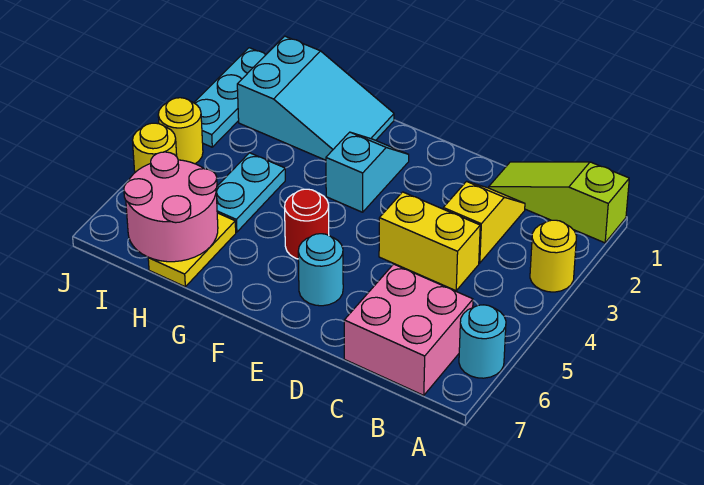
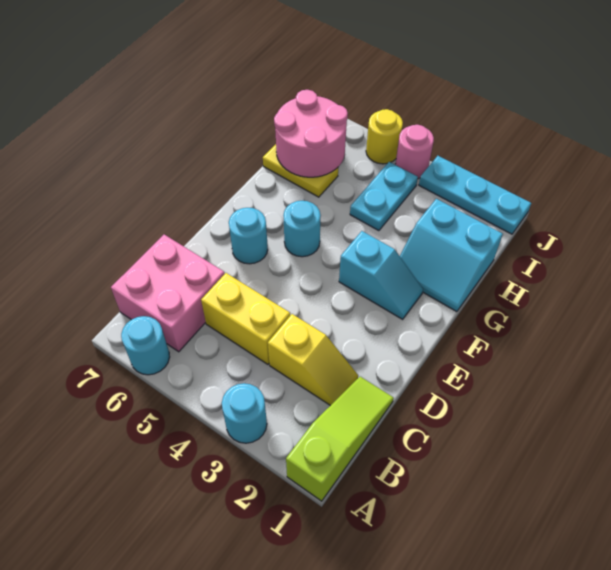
yellow 1x1 round brick [530,220,577,292] -> cyan 1x1 round brick [222,383,267,443]
yellow 1x2 brick [379,192,480,291] -> yellow 1x2 brick turned to [201,273,290,364]
red 1x1 round brick [285,189,329,259] -> cyan 1x1 round brick [283,201,321,257]
cyan 2x3 slope [237,36,394,160] -> cyan 2x2 slope [400,199,503,312]
cyan 1x2 plate [216,153,285,232] -> cyan 1x2 plate turned to [350,162,418,231]
yellow 1x1 round brick [158,98,203,164] -> pink 1x1 round brick [395,125,434,179]

